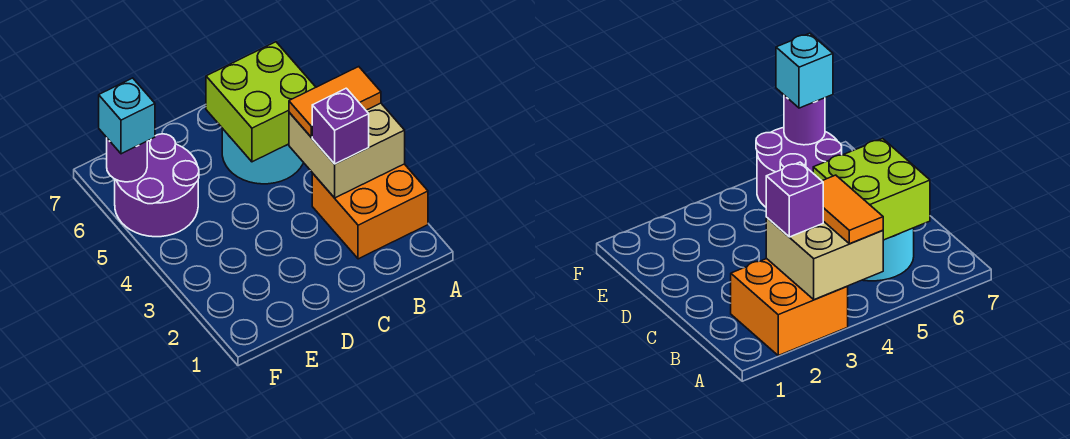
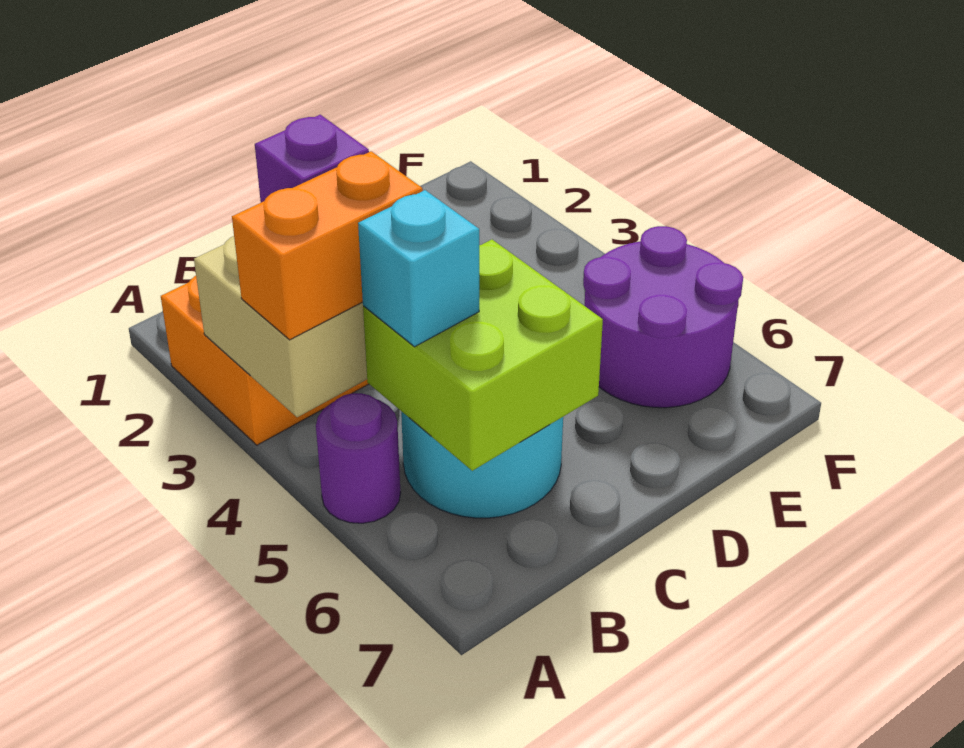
orange 1x2 tile [289,67,381,137] -> orange 1x2 brick [232,151,423,340]
purple 1x1 round brick [107,138,147,182] -> purple 1x1 round brick moved to [316,393,401,523]
cyan 1x1 brick [99,78,155,154] -> cyan 1x1 brick moved to [358,190,479,347]

